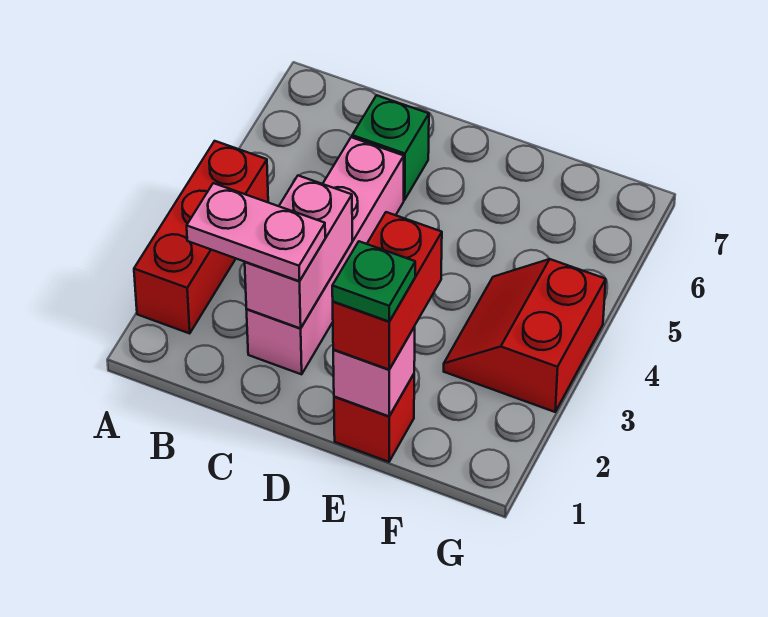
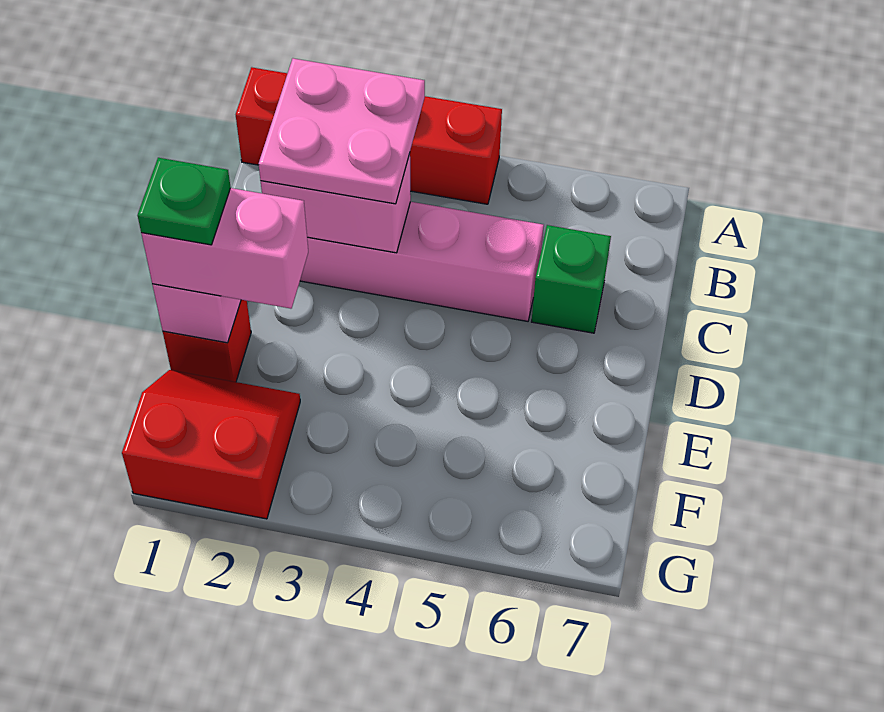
red 1x3 brick [134,141,268,333] -> red 1x4 brick [236,67,502,204]
pink 1x2 plate [187,183,325,281] -> pink 2x2 plate [259,58,425,204]
red 1x2 brick [333,212,442,370] -> pink 1x2 brick [141,188,308,309]
red 2x2 slope [444,259,606,412] -> red 2x2 slope moved to [122,370,300,519]

